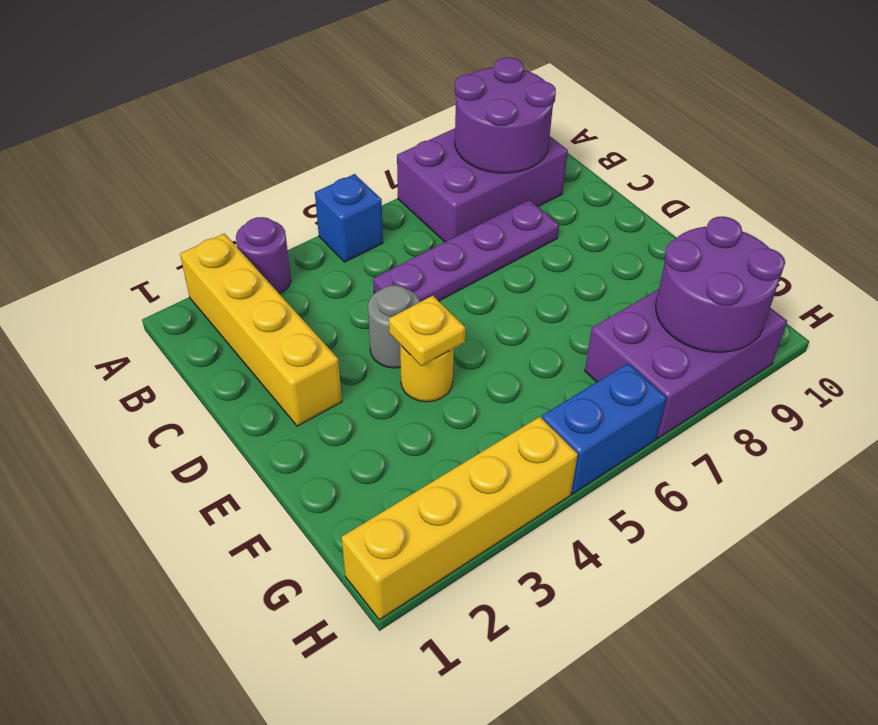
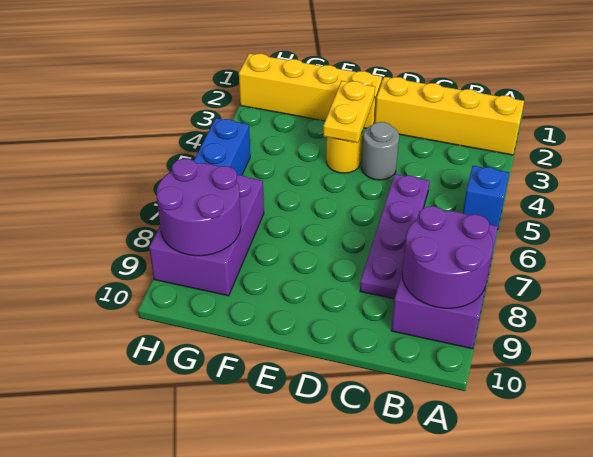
purple 1x1 round brick [236,217,291,294] -> none
yellow 1x1 plate [389,296,466,366] -> yellow 1x2 plate [323,81,375,143]
yellow 1x4 brick [342,417,578,620] -> yellow 1x4 brick turned to [239,54,382,128]

